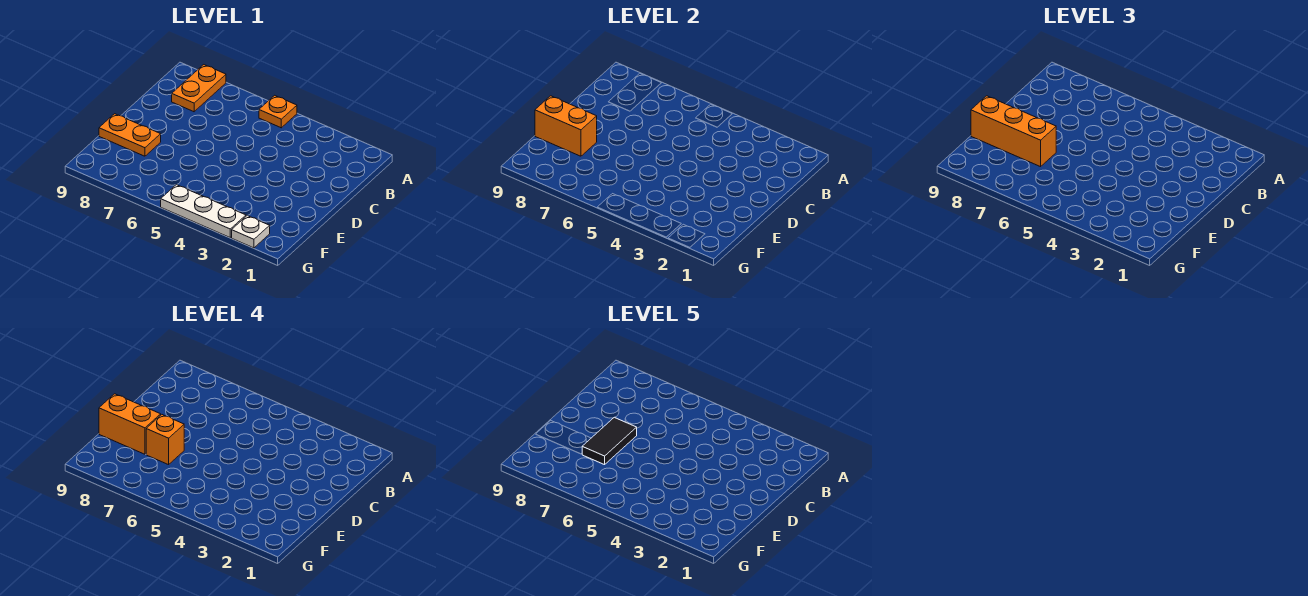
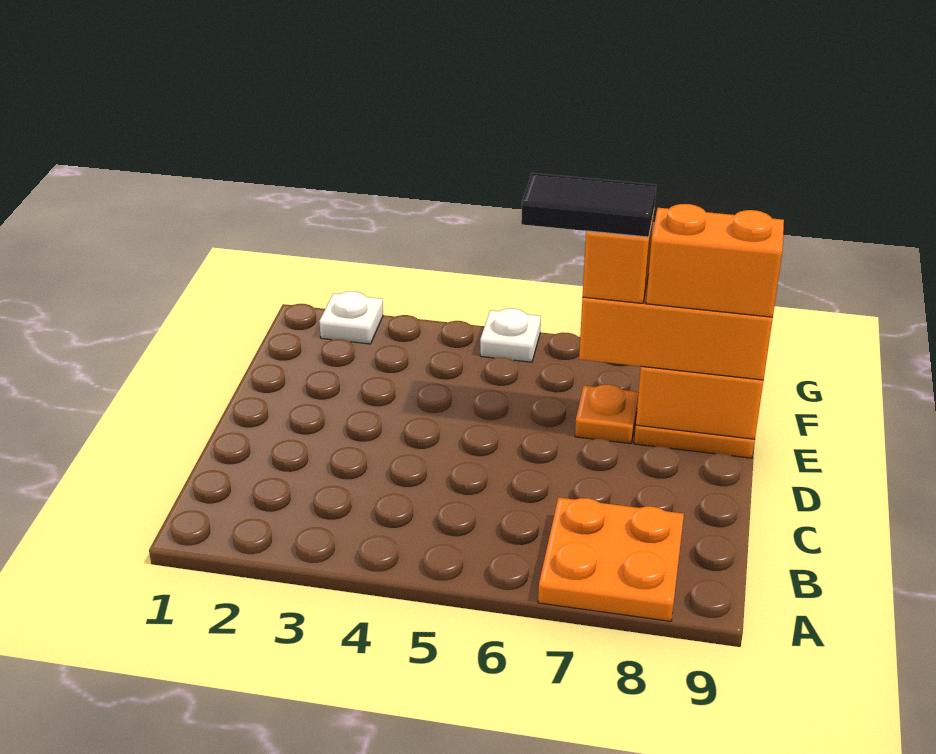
orange 1x1 plate [259,95,297,128] -> orange 1x1 plate moved to [575,385,639,444]
orange 1x2 plate [172,65,226,112] -> orange 2x2 plate [538,498,684,621]
black 1x2 tile [582,417,637,465] -> black 1x2 tile turned to [521,173,656,237]
white 1x3 plate [161,185,246,237] -> white 1x1 plate [480,308,541,362]

